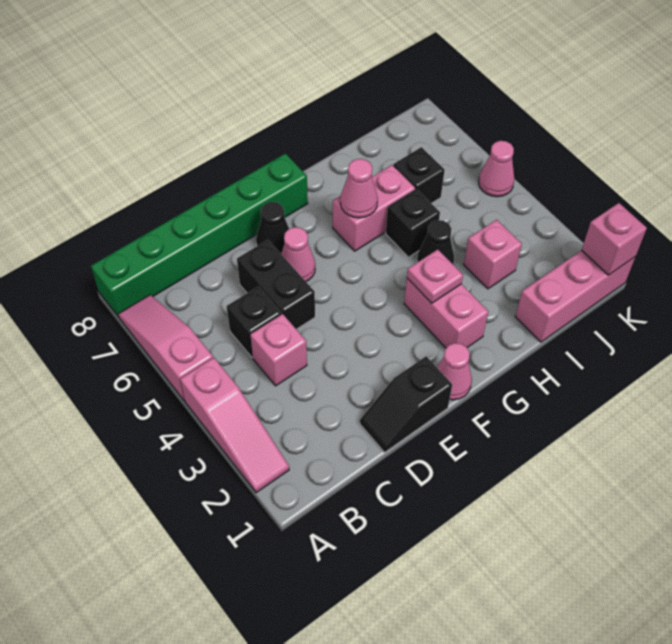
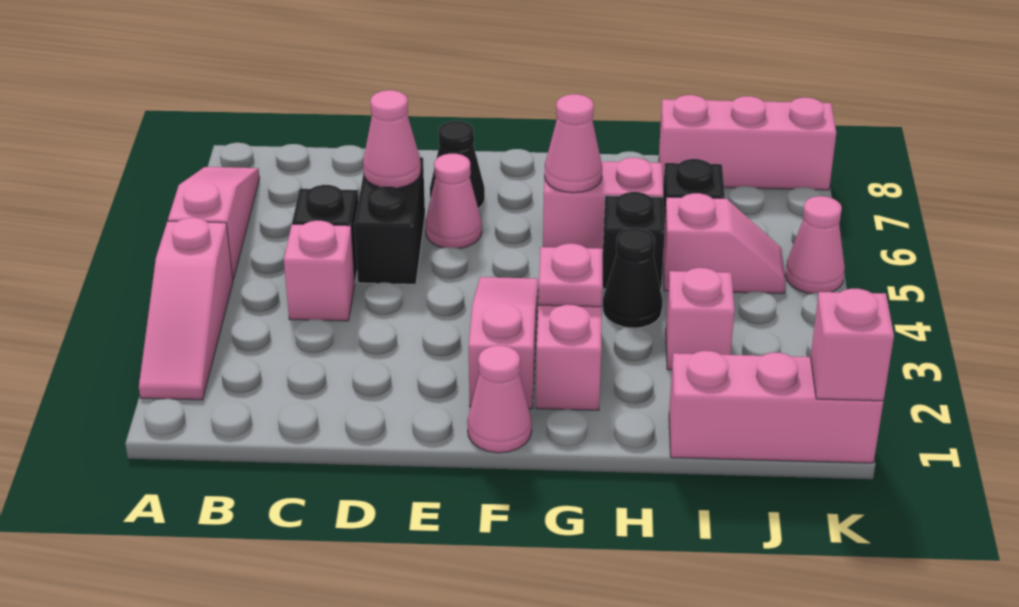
green 1x6 brick [91,153,308,317] -> none
black 1x2 slope [360,357,452,452] -> none
none -> pink 1x1 cone [363,90,421,188]
none -> pink 1x3 slope [469,277,538,409]
none -> pink 1x2 slope [663,193,786,293]
none -> pink 1x3 brick [659,95,836,190]

